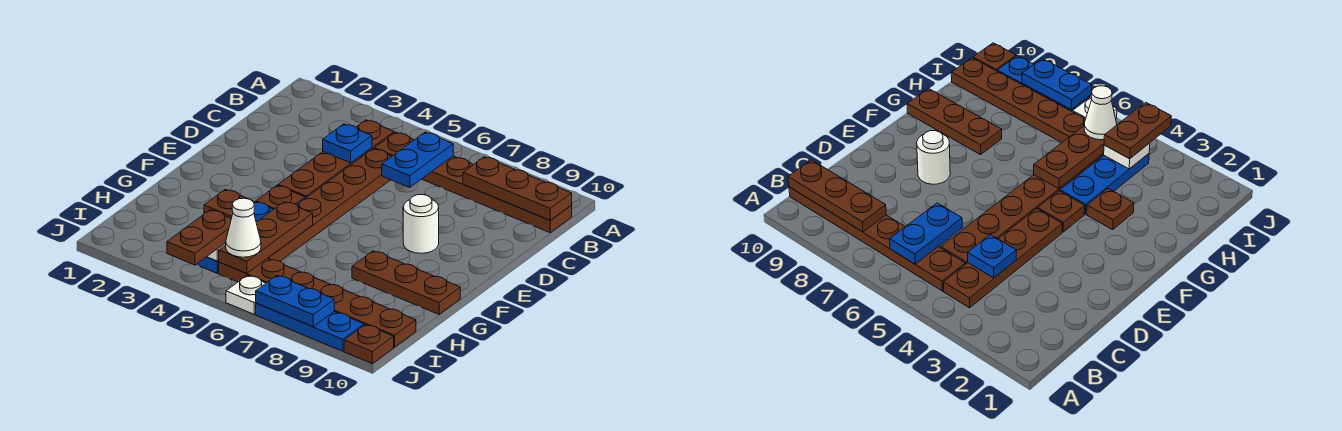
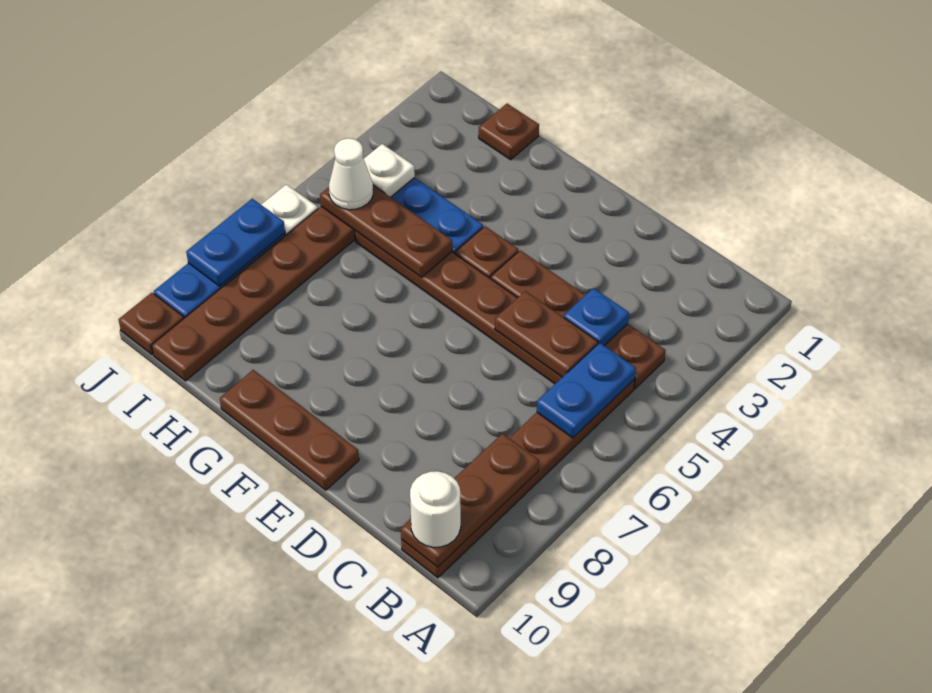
blue 1x2 plate [382,132,453,188] -> blue 1x2 plate turned to [537,343,636,438]
white 1x1 round brick [403,194,439,253] -> white 1x1 round brick moved to [410,471,461,547]
brown 1x1 plate [204,189,247,218] -> brown 1x1 plate moved to [479,104,539,160]
brown 1x3 plate [352,251,460,314] -> brown 1x3 plate turned to [220,370,359,490]
brown 1x2 plate [167,210,231,265] -> brown 1x2 plate moved to [495,291,598,377]

